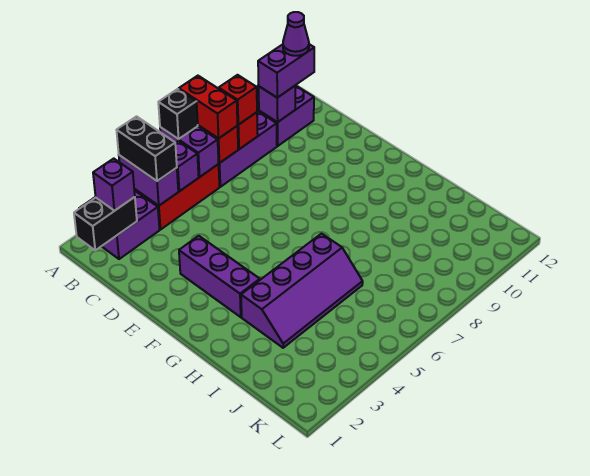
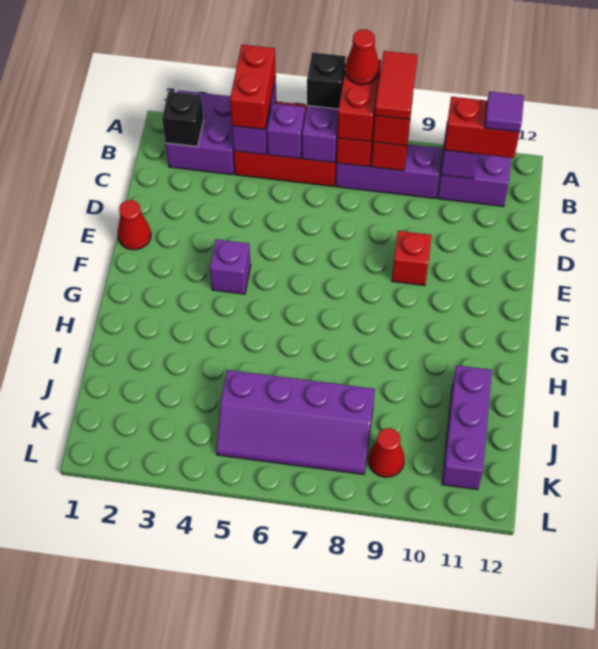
black 1x2 brick [117,116,177,181] -> red 1x2 brick [230,45,276,129]
none -> red 1x1 cone [345,29,380,85]
none -> red 1x2 tile [375,51,418,119]
black 1x2 brick [74,197,137,250] -> black 1x1 brick [162,91,204,147]
purple 1x1 brick [93,159,135,211] -> purple 1x1 brick moved to [210,239,251,294]
purple 1x2 brick [258,44,314,98] -> red 1x2 brick [444,97,520,158]
purple 1x1 cone [283,12,309,56] -> purple 1x1 tile [485,91,524,132]
none -> red 1x1 cone [118,200,151,250]
purple 1x3 brick [179,236,260,317] -> purple 1x3 brick moved to [442,365,492,490]
none -> red 1x1 brick [392,231,432,285]
purple 2x4 slope [241,234,363,348] -> purple 2x4 slope moved to [216,370,375,474]
none -> red 1x1 cone [368,428,405,477]

